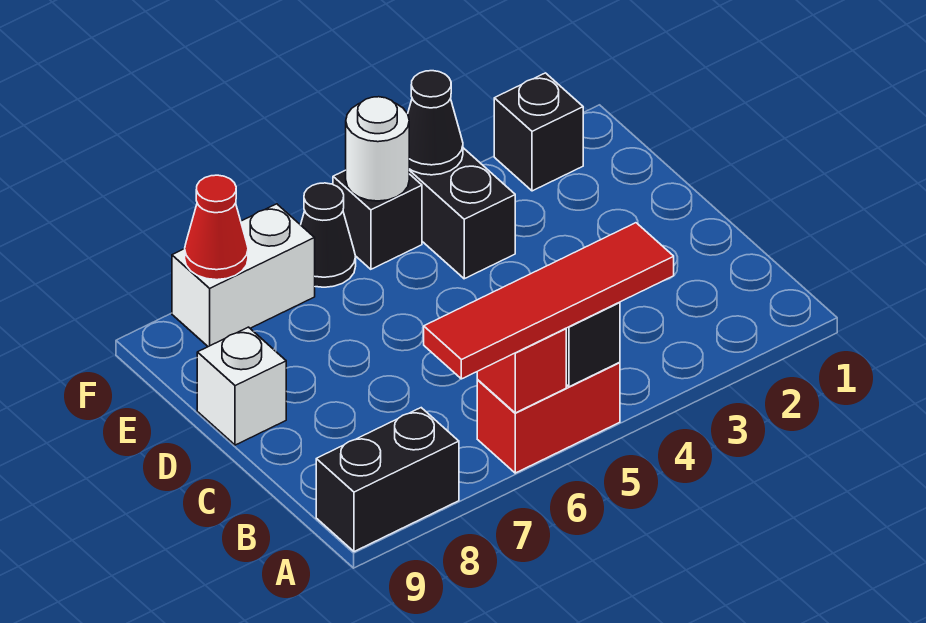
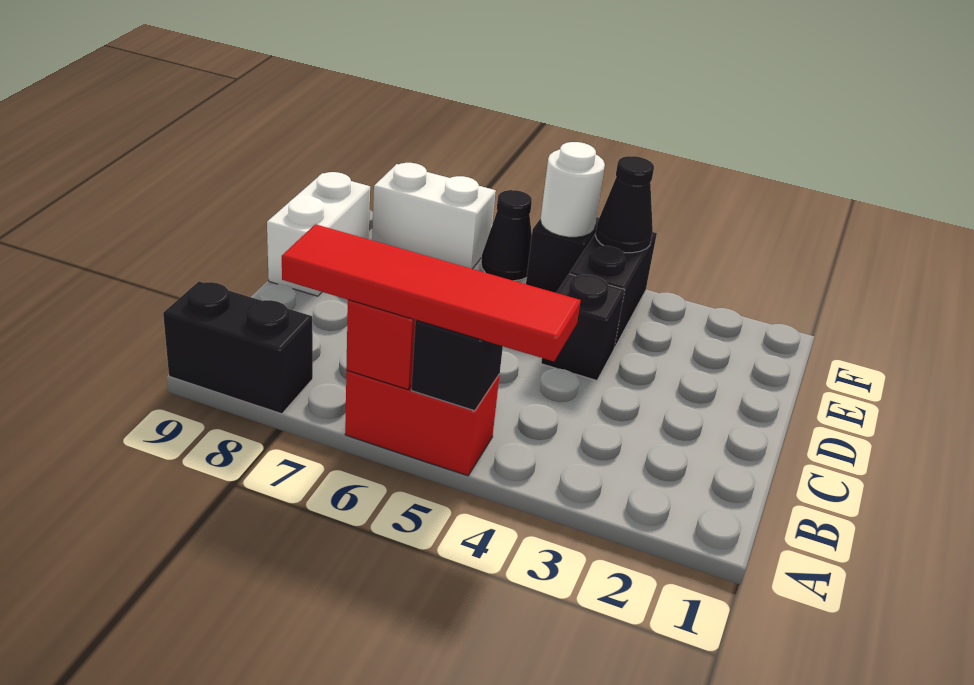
white 1x1 brick [197,327,286,445] -> white 1x2 brick [267,172,370,296]
black 1x1 brick [494,73,583,191] -> black 1x1 brick moved to [541,274,625,380]
red 1x1 cone [185,175,248,280] -> none

